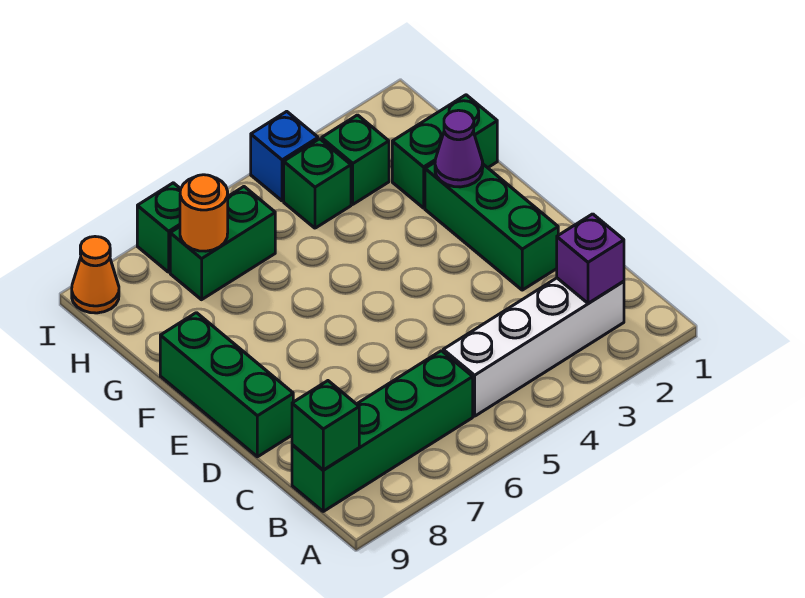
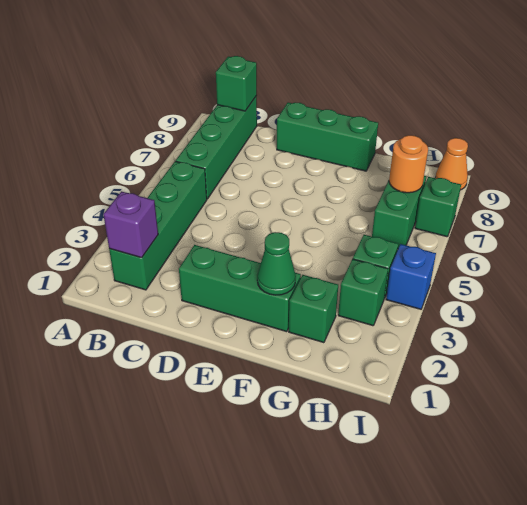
white 1x4 brick [443,278,624,416] -> green 1x4 brick [109,161,207,290]
purple 1x1 cone [435,110,483,187] -> green 1x1 cone [257,232,296,295]
green 1x2 brick [392,95,497,208] -> green 1x1 brick [289,275,338,343]

